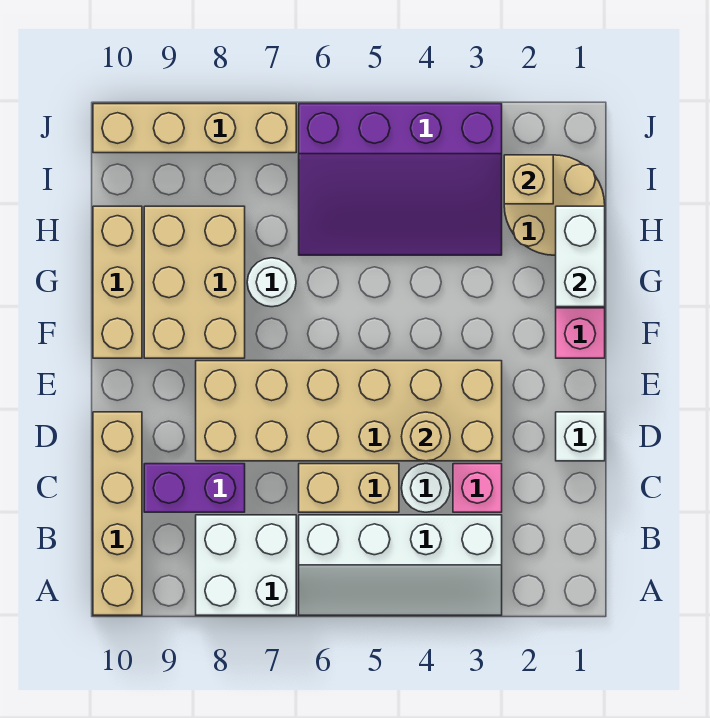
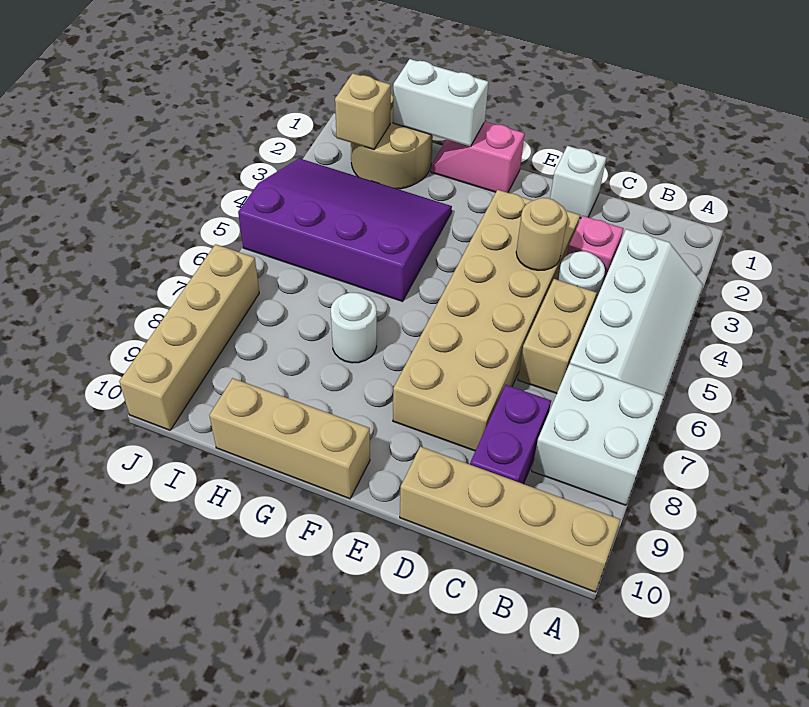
tan 2x3 brick [144,206,245,358] -> none
purple 3x4 slope [299,104,502,255] -> purple 3x4 slope turned to [238,158,452,302]

